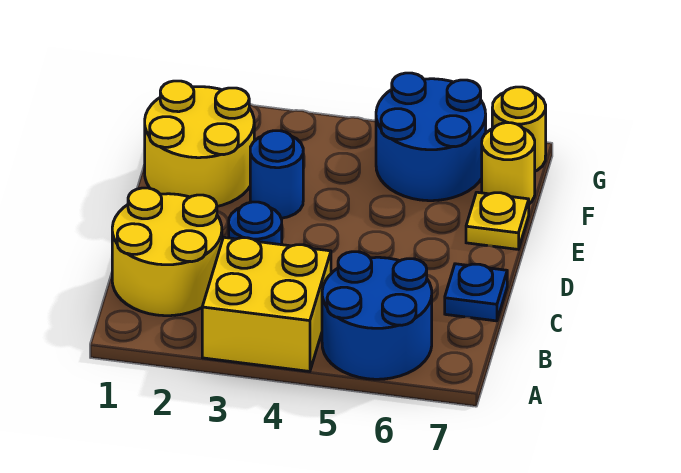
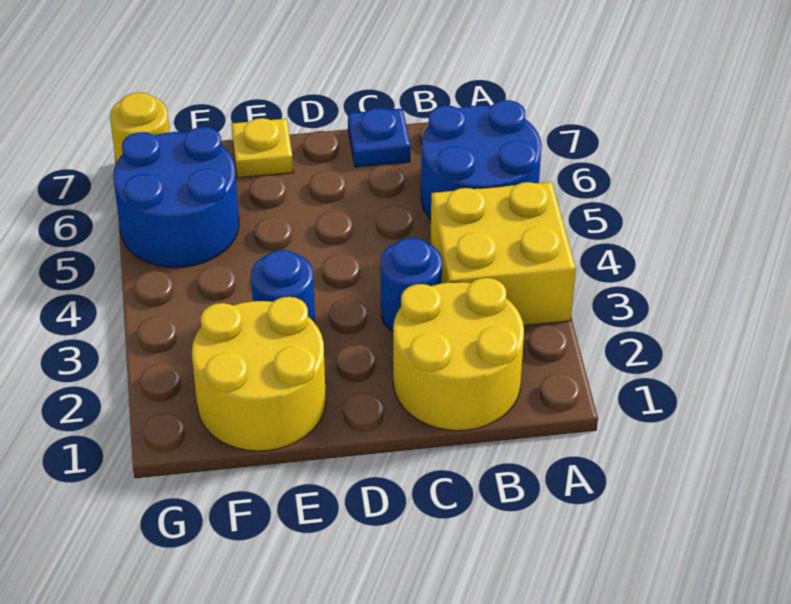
yellow 1x1 round brick [482,123,535,204] -> none

